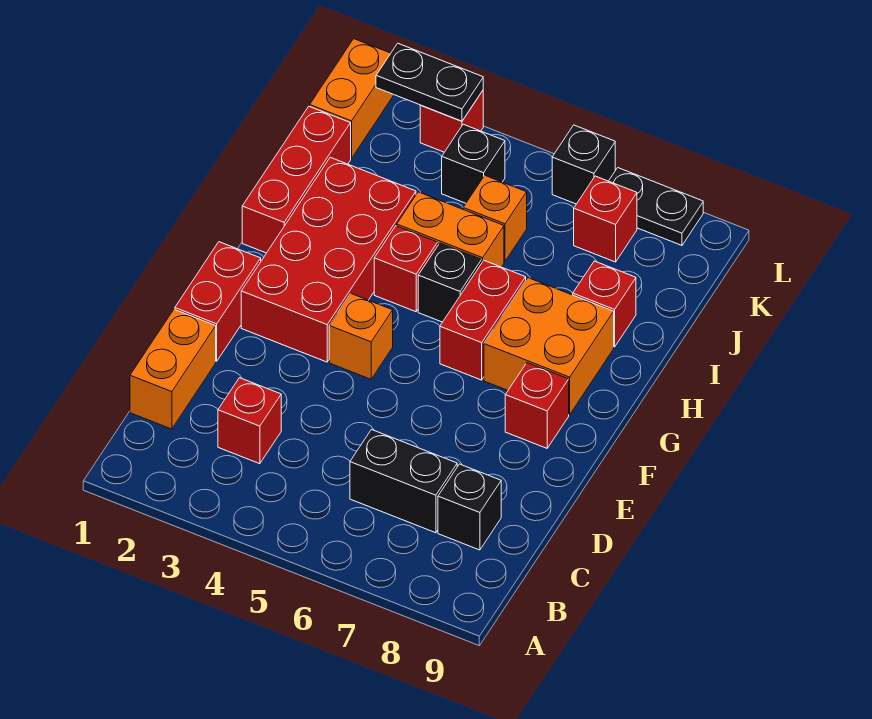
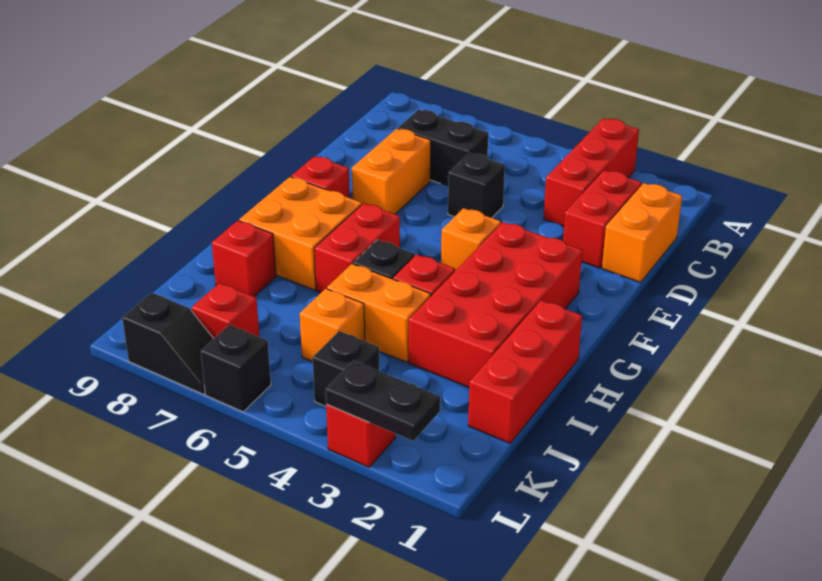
red 1x1 brick [218,378,281,464] -> red 1x3 brick [544,118,639,226]
black 1x1 brick [438,464,501,550] -> black 1x1 brick moved to [448,153,505,218]
red 1x2 brick [175,242,261,361] -> red 1x2 brick moved to [563,170,642,268]
orange 1x2 brick [310,39,394,158] -> orange 1x2 brick moved to [352,129,431,214]
black 1x2 plate [609,168,703,245] -> black 1x2 slope [122,293,214,394]

